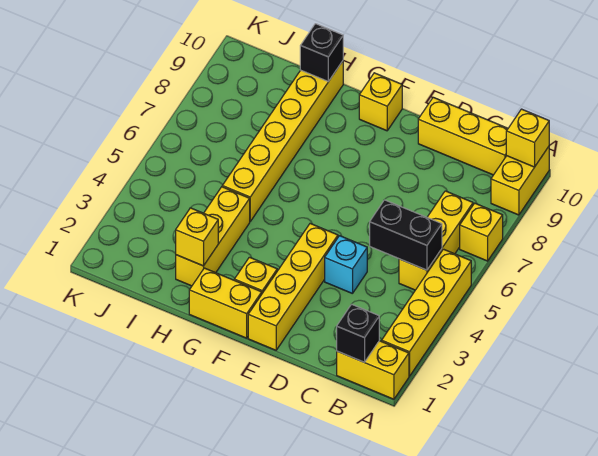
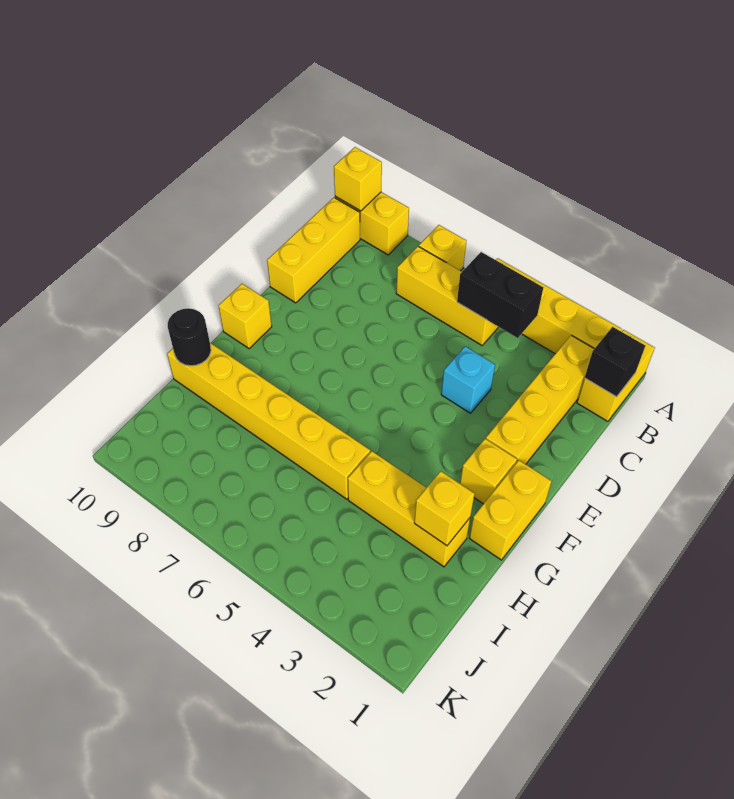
black 1x2 brick [370,200,442,270] -> black 1x2 brick turned to [457,252,543,338]
yellow 1x4 brick [248,224,338,350] -> yellow 1x4 brick turned to [486,335,594,464]
black 1x1 brick [300,24,343,81] -> black 1x1 round brick [168,308,211,366]

